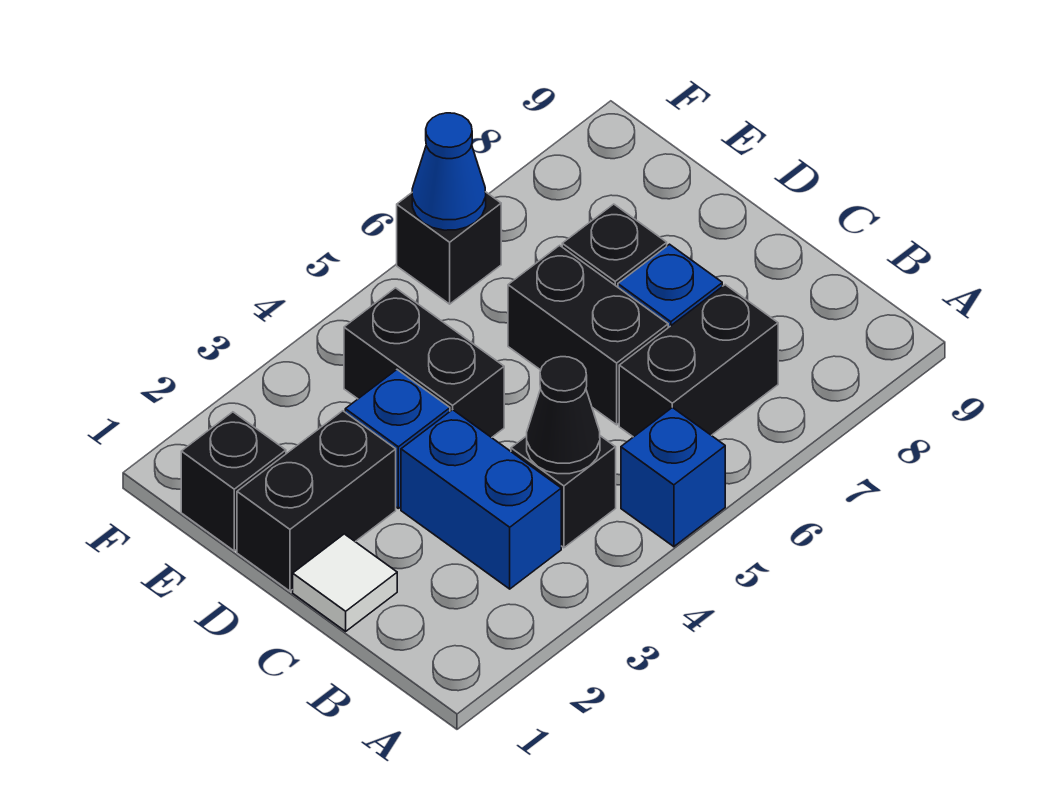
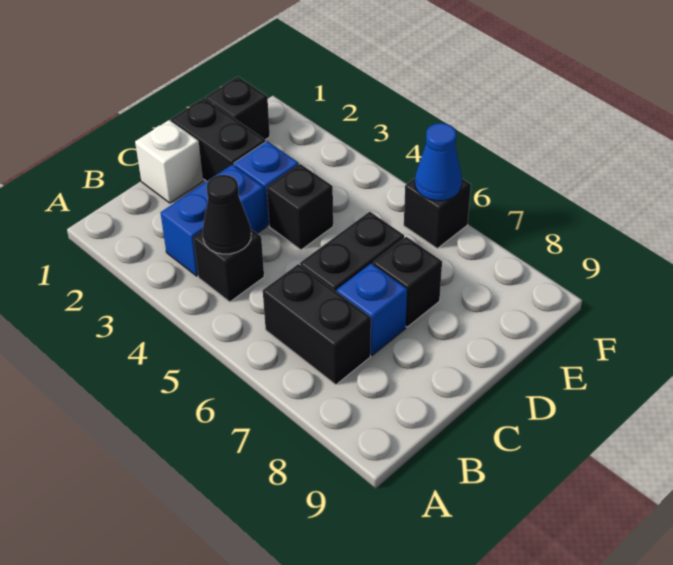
blue 1x1 brick [621,407,725,547] -> none
white 1x1 tile [293,534,397,631] -> white 1x1 brick [135,120,203,203]
black 1x2 brick [344,288,504,438] -> black 1x1 brick [267,164,333,250]

